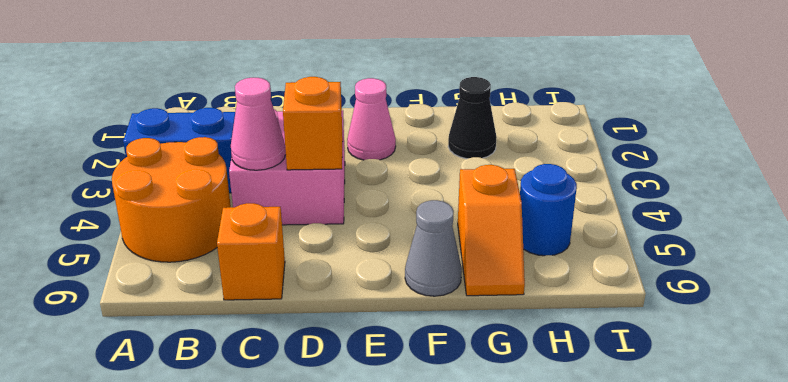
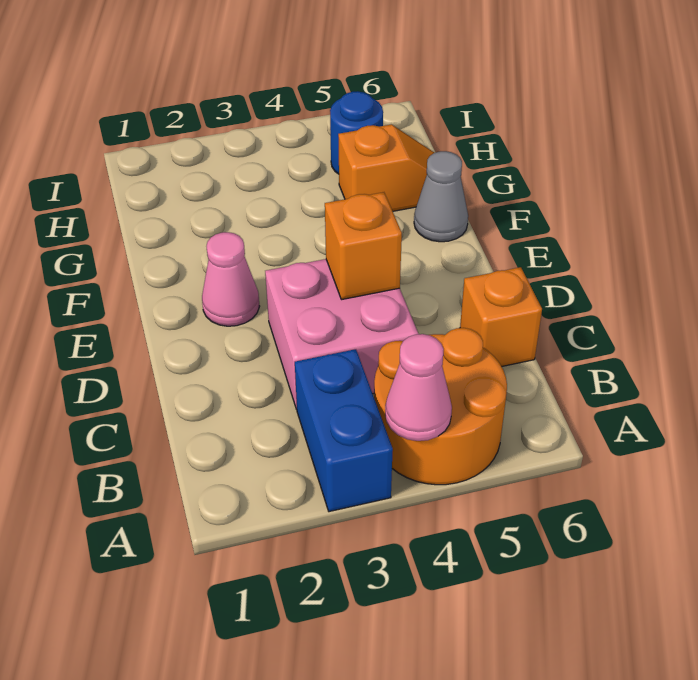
pink 1x1 cone [231,78,286,170] -> pink 1x1 cone moved to [385,334,452,441]
black 1x1 cone [448,77,497,159] -> none

